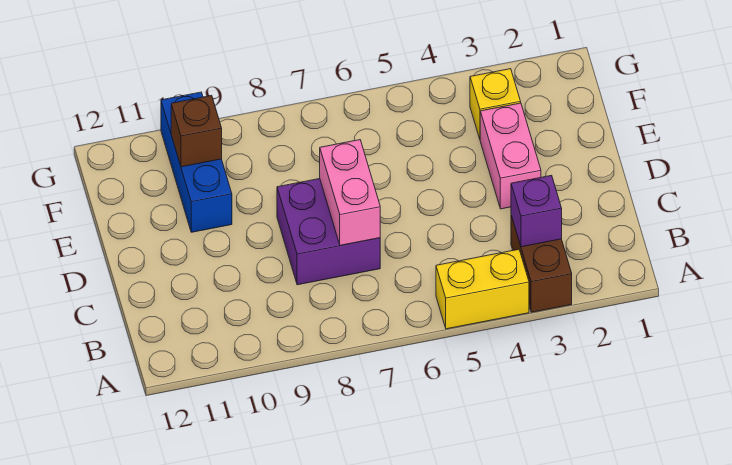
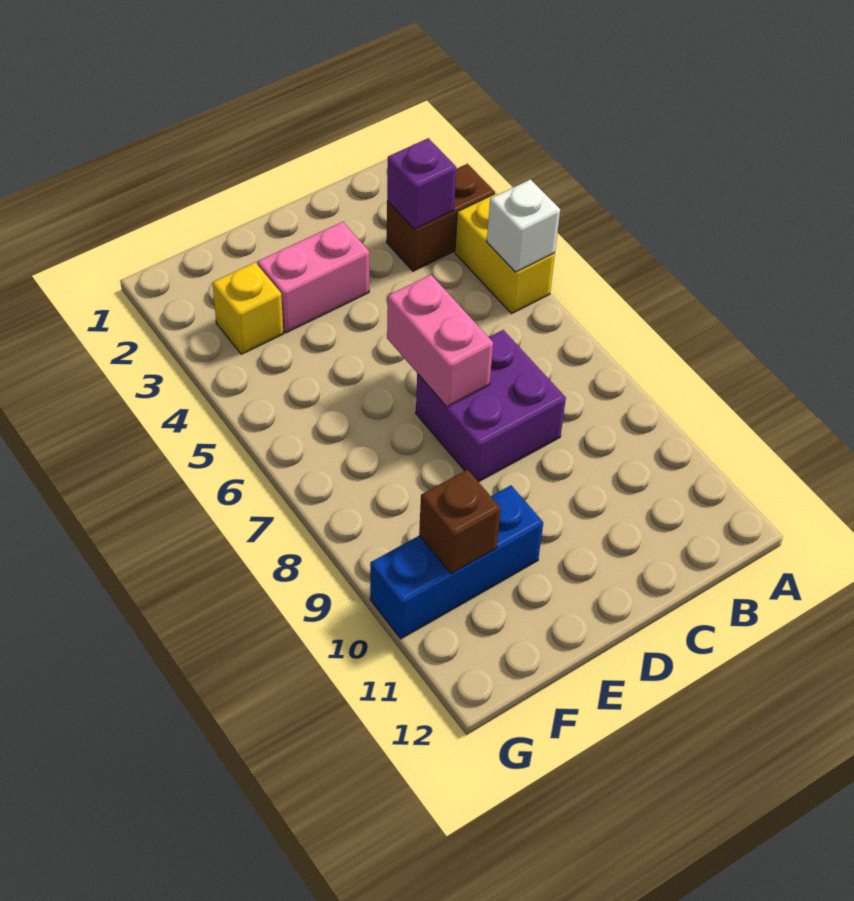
none -> white 1x1 brick [487,179,560,272]
pink 1x2 brick [320,140,380,245] -> pink 1x2 brick turned to [387,275,493,407]

